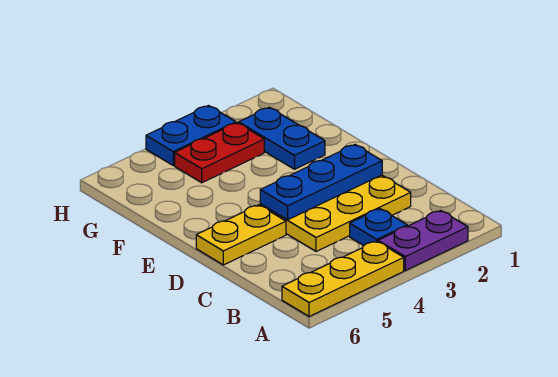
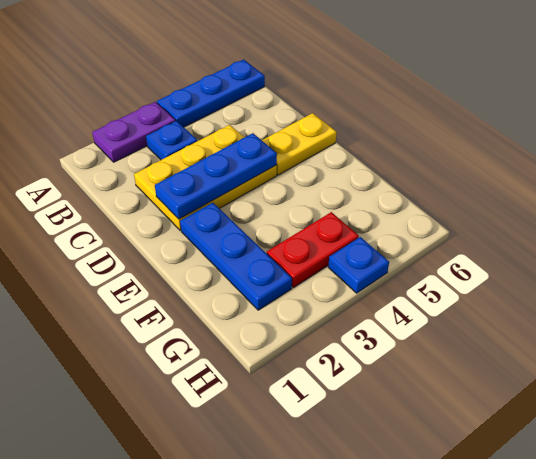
yellow 1x3 plate [282,241,404,317] -> blue 1x3 plate [157,59,265,127]
blue 1x2 plate [239,107,325,169] -> blue 1x3 plate [180,203,292,310]
blue 1x2 plate [146,106,236,165] -> blue 1x1 plate [328,237,389,293]

